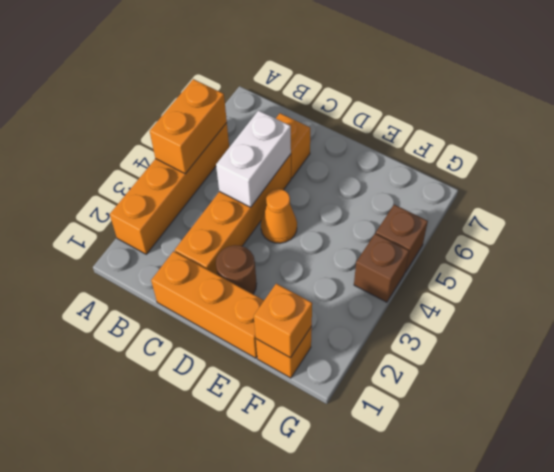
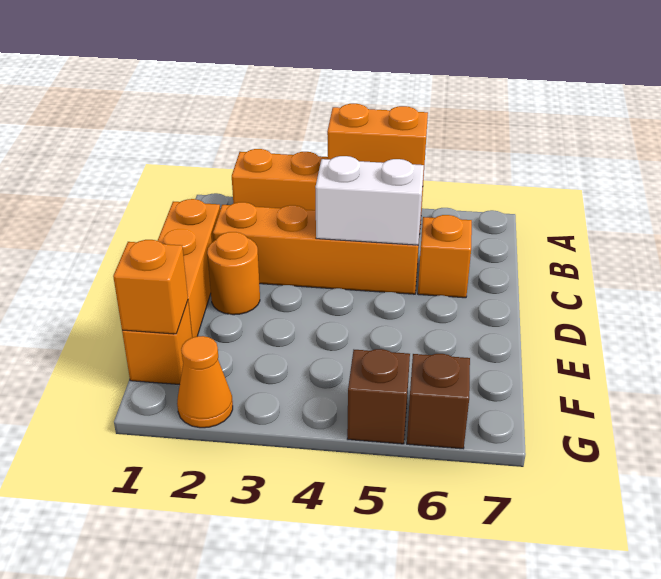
brown 1x1 round brick [216,245,257,294] -> orange 1x1 round brick [207,232,260,315]
orange 1x1 cone [261,189,297,243] -> orange 1x1 cone moved to [177,336,233,428]
brown 1x1 brick [354,234,409,302] -> brown 1x1 brick moved to [407,354,470,449]

